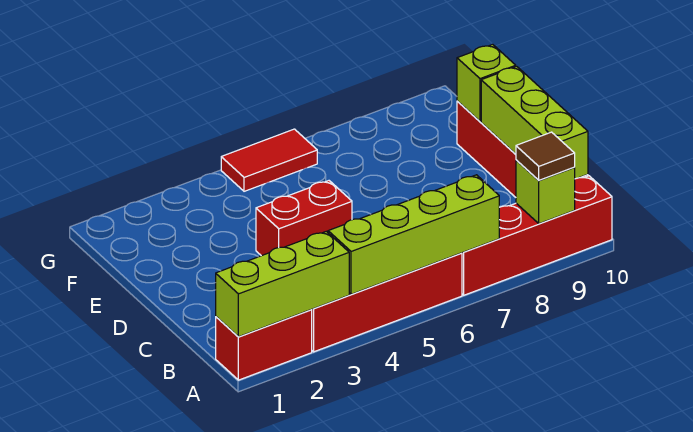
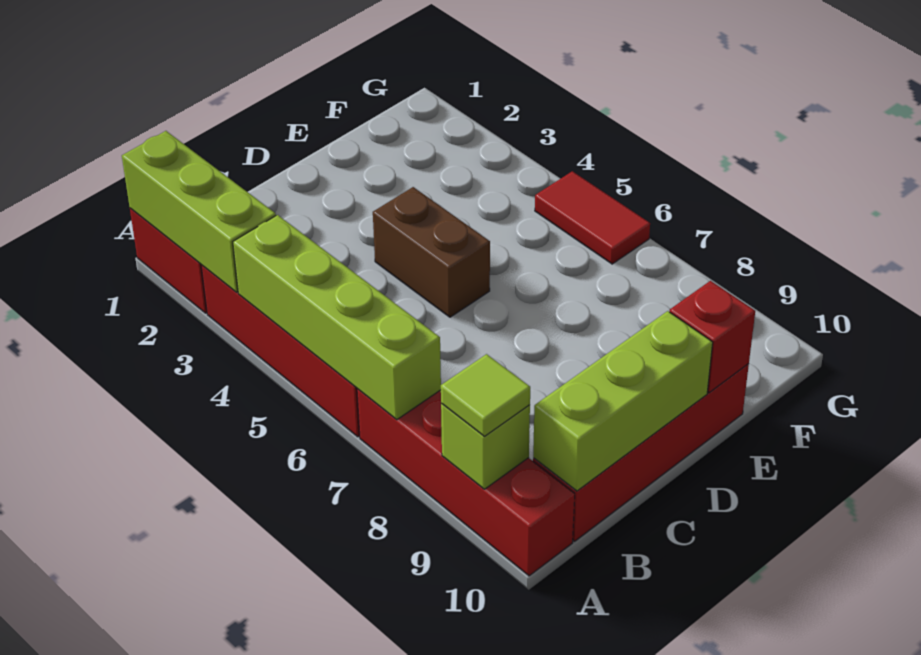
brown 1x1 tile [516,132,575,180] -> lime 1x1 tile [441,354,530,436]
red 1x2 brick [256,181,352,256] -> brown 1x2 brick [373,187,490,317]
lime 1x1 brick [457,44,516,121] -> red 1x1 brick [670,281,755,393]

